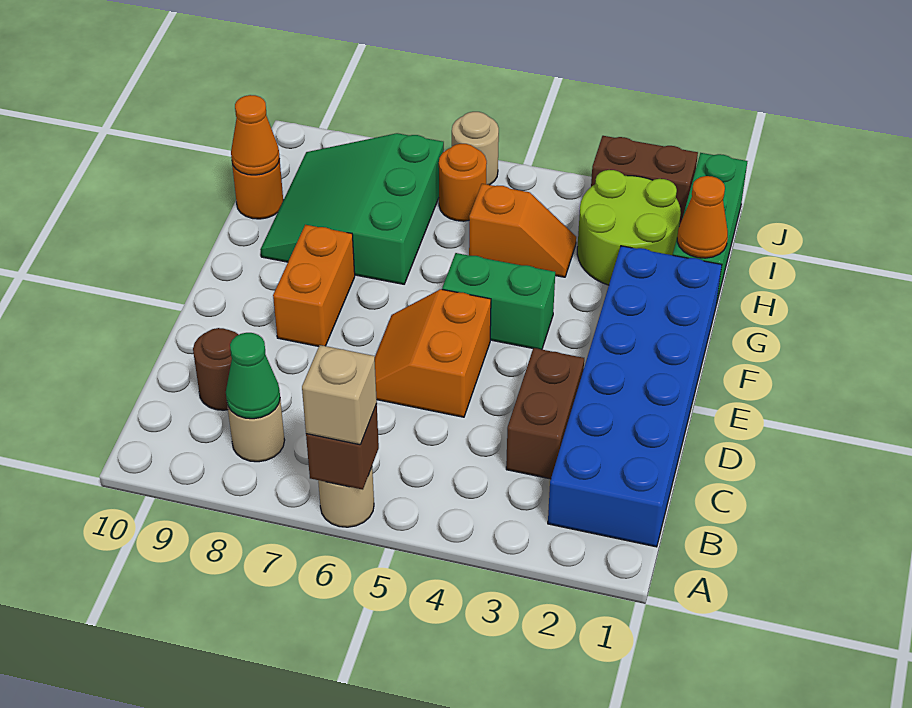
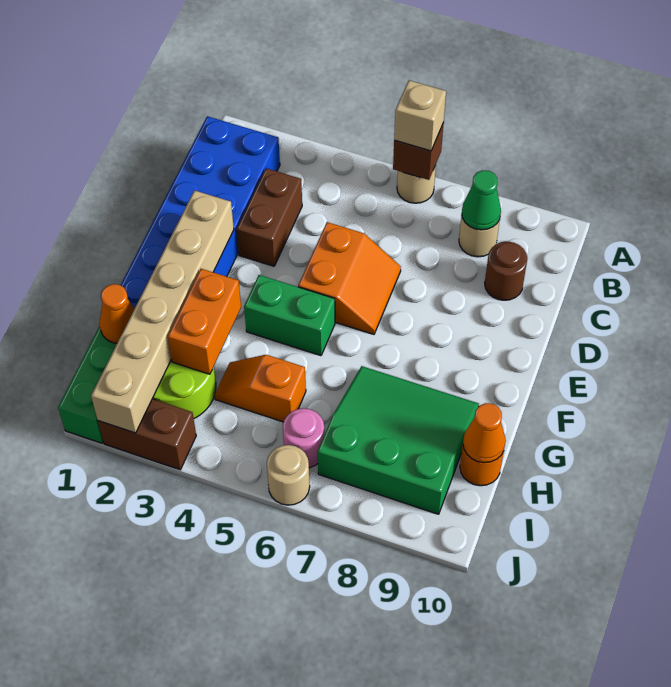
none -> tan 1x6 brick [91,190,234,433]
orange 1x2 brick [273,225,355,346] -> orange 1x2 brick moved to [168,269,241,374]
green 3x3 slope [260,133,444,284] -> green 3x3 slope turned to [318,366,479,514]
orange 1x1 round brick [439,144,487,221] -> pink 1x1 round brick [283,408,324,468]

